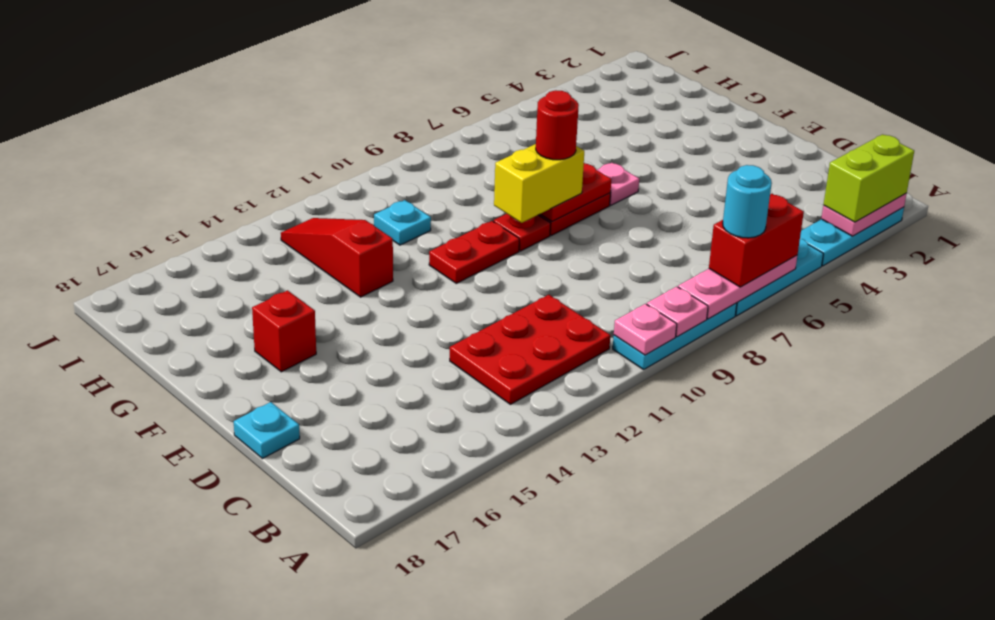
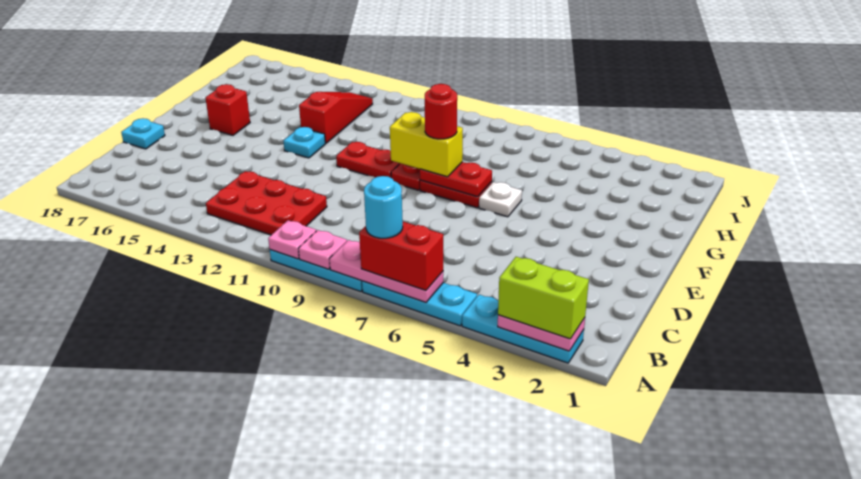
pink 1x1 plate [597,163,639,205] -> white 1x1 plate [479,182,522,217]
cyan 1x1 plate [374,200,431,245] -> cyan 1x1 plate moved to [283,127,325,158]

